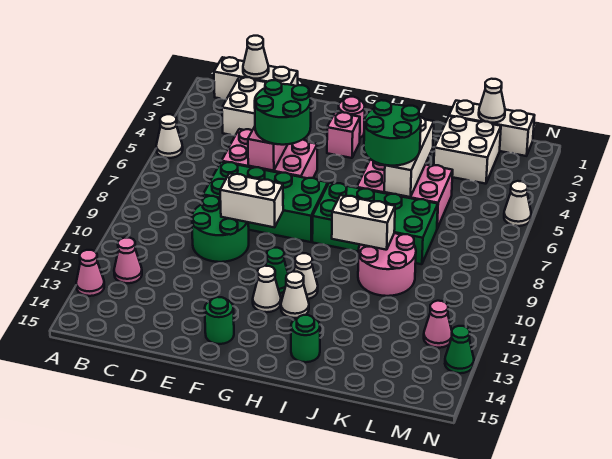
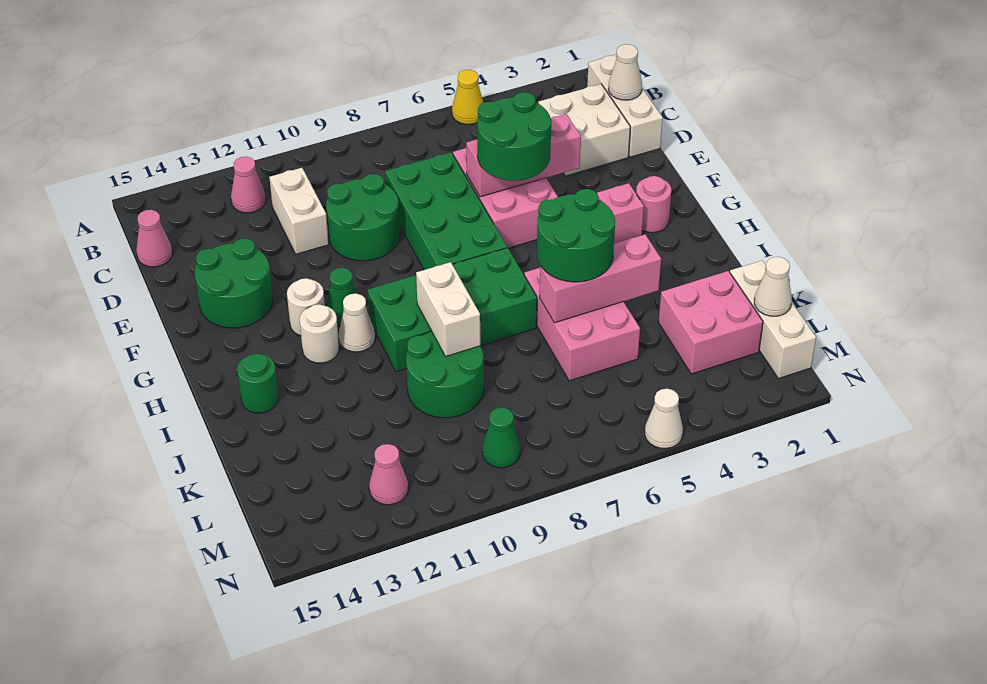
white 1x1 cone [156,114,183,158] -> yellow 1x1 cone [452,70,483,125]
pink 1x1 cone [76,250,104,296] -> pink 1x1 cone moved to [136,210,172,267]
white 1x2 brick [220,174,283,227] -> white 1x2 brick moved to [269,168,329,254]
green 1x1 round brick [205,297,234,344] -> green 2x2 round brick [195,238,273,328]
white 1x1 cone [253,266,281,312] -> white 1x1 round brick [287,278,325,336]
green 2x4 brick [312,183,438,264] -> green 2x4 brick turned to [368,248,537,372]
white 1x1 cone [281,272,309,318] -> white 1x1 round brick [300,304,339,363]
white 1x3 brick [384,117,434,197] -> pink 1x3 brick [540,234,661,323]
pink 2x2 round brick [358,233,416,296] -> green 2x2 round brick [406,331,484,418]
white 2x2 brick [434,116,501,184] -> pink 2x2 brick [659,271,763,374]
green 1x1 cone [445,326,474,373] -> green 1x1 cone moved to [482,408,520,468]

